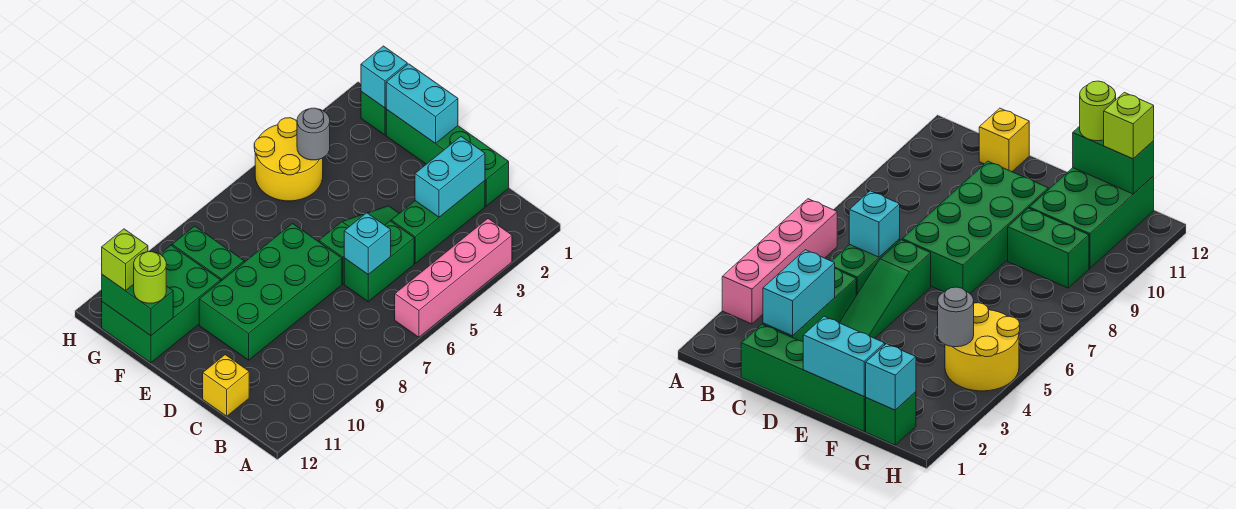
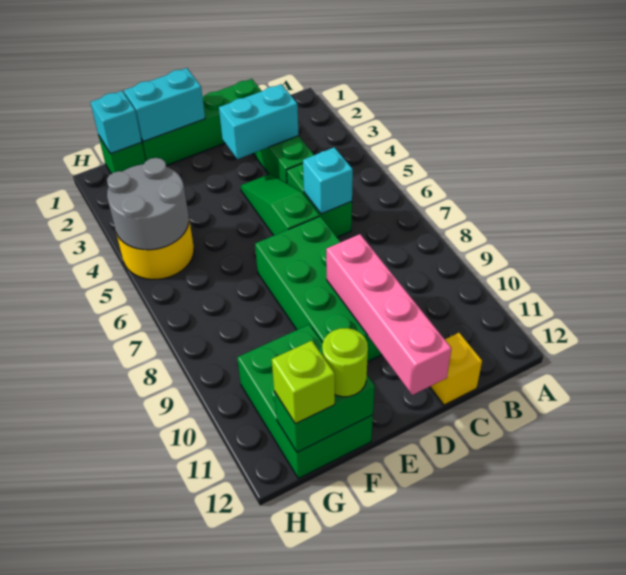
pink 1x4 brick [395,219,512,337] -> pink 1x4 brick moved to [326,234,452,395]
cyan 1x2 brick [415,137,485,217] -> cyan 1x2 brick turned to [219,84,299,159]
green 1x2 brick [172,226,244,281] -> none
grey 1x1 round brick [297,108,330,160] -> grey 2x2 round brick [107,158,189,250]

